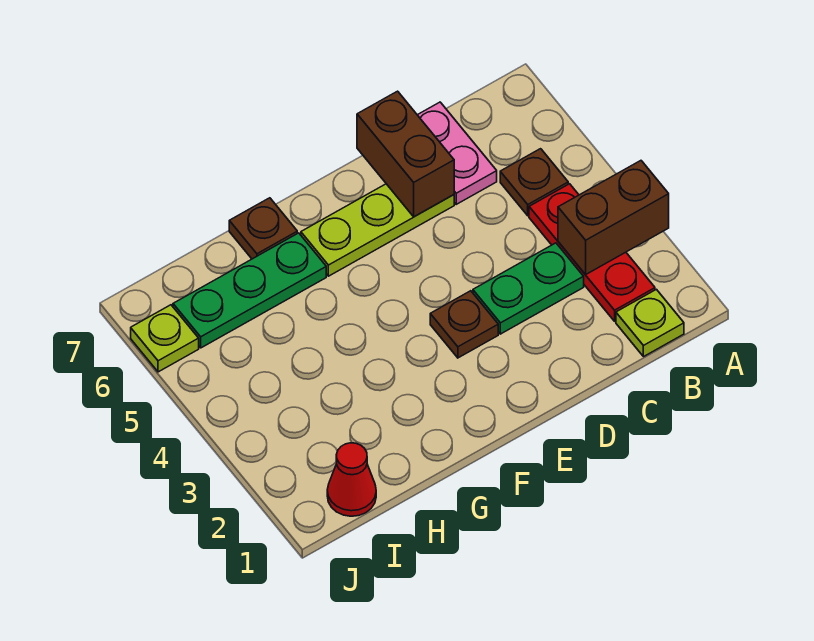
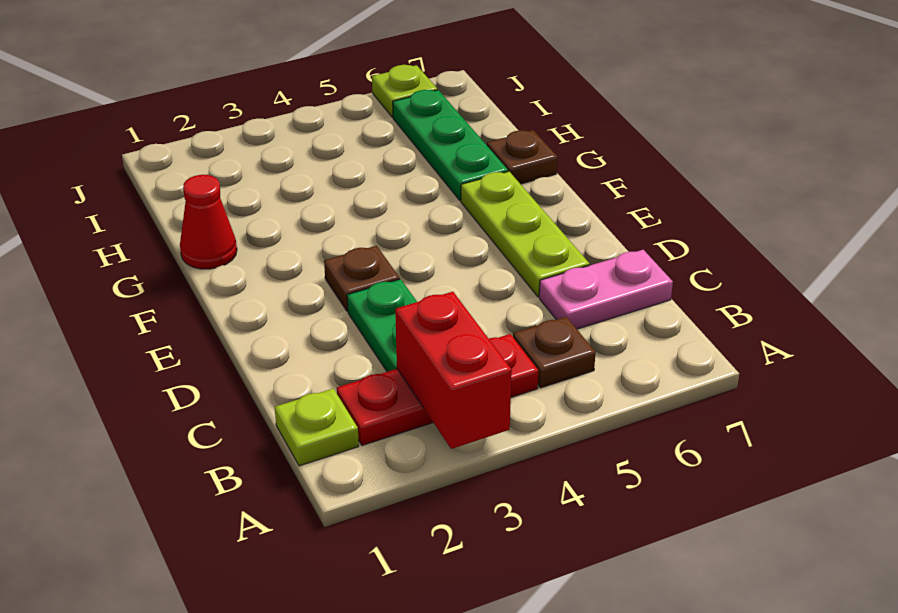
brown 1x2 brick [558,161,669,275] -> red 1x2 brick [395,292,512,449]
brown 1x2 brick [357,91,454,217] -> none
red 1x1 cone [327,443,376,516] -> red 1x1 cone moved to [180,175,237,269]

